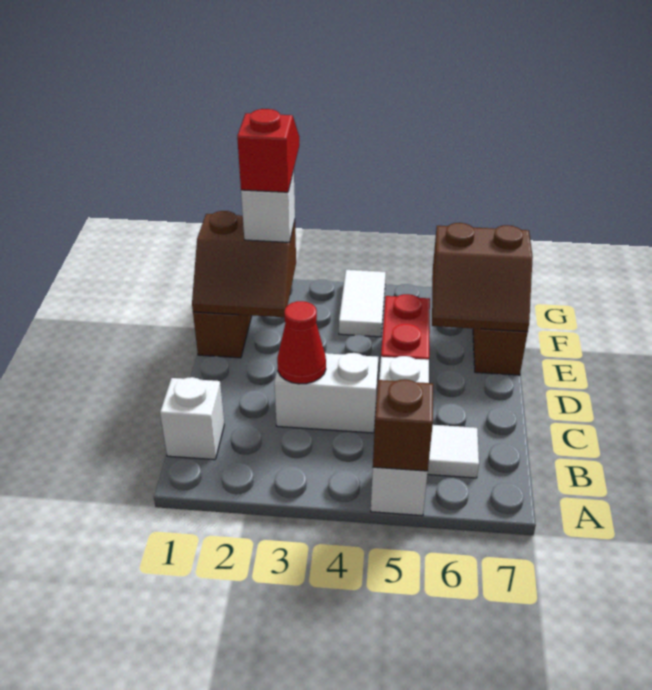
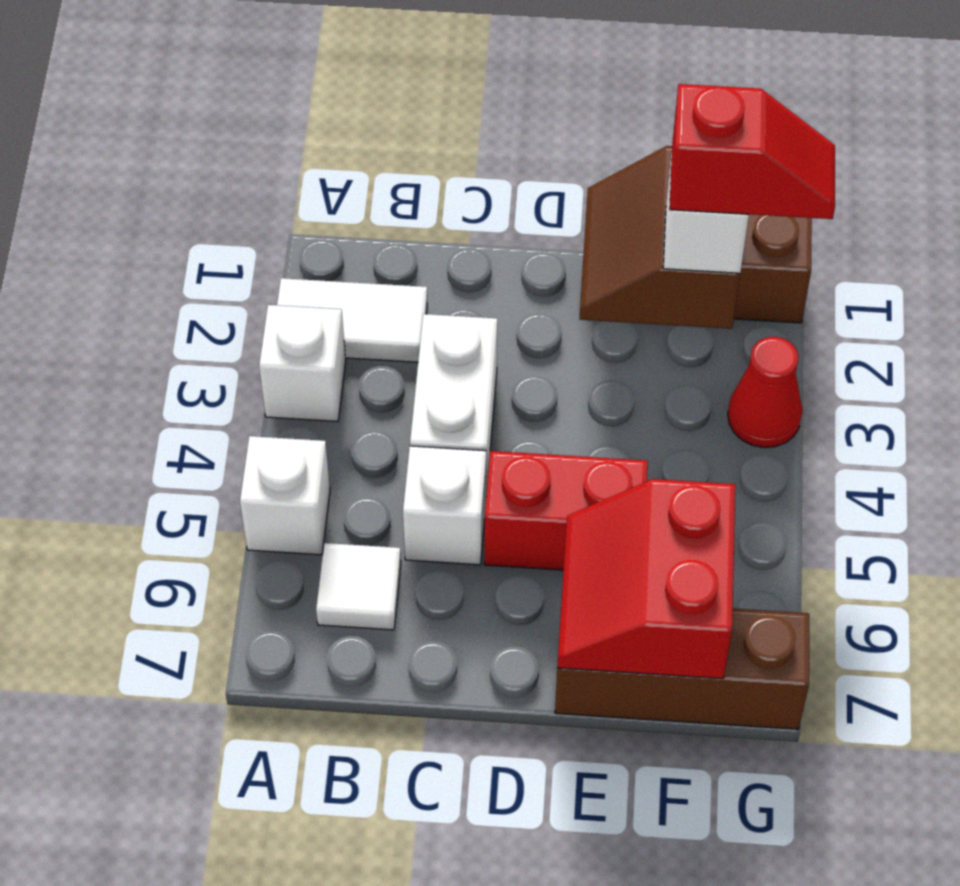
brown 1x1 brick [373,379,433,471] -> none
white 1x1 brick [160,377,224,460] -> white 1x1 brick moved to [259,305,346,422]
red 1x1 cone [277,301,326,384] -> red 1x1 cone moved to [728,337,803,448]
brown 2x2 slope [432,223,533,332] -> red 2x2 slope [557,479,735,679]
white 1x2 tile [339,270,386,337] -> white 1x2 tile moved to [277,278,427,362]

